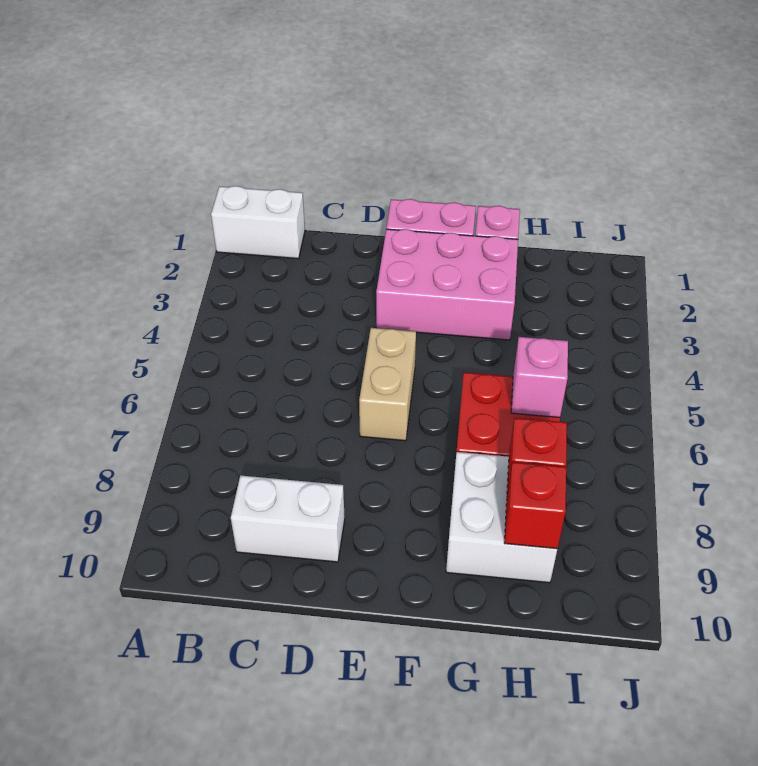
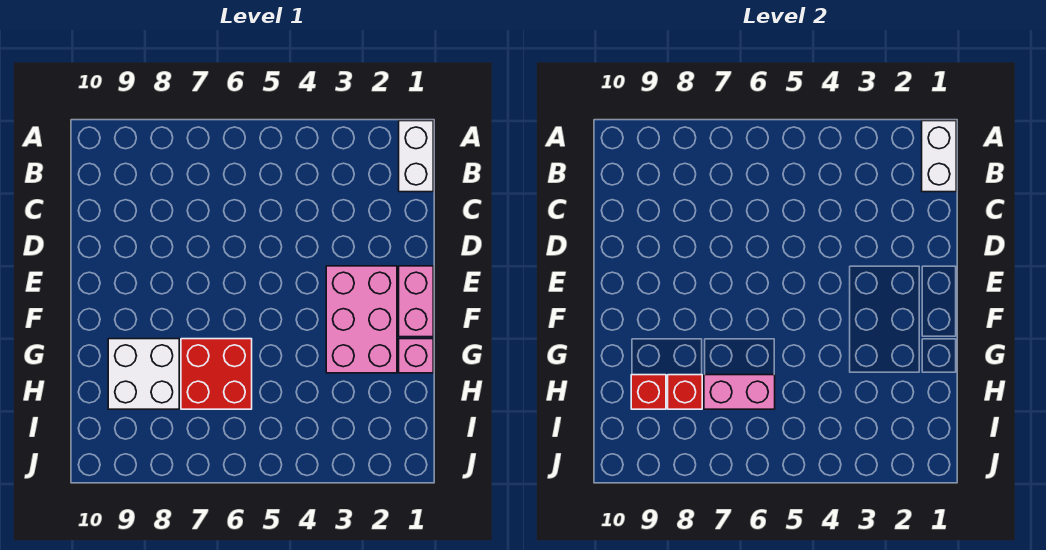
white 1x2 brick [231,475,345,562] -> white 1x2 brick moved to [922,121,956,192]
tan 1x2 brick [359,328,416,441] -> none
pink 1x1 brick [511,337,568,417] -> pink 1x2 brick [704,375,775,409]

